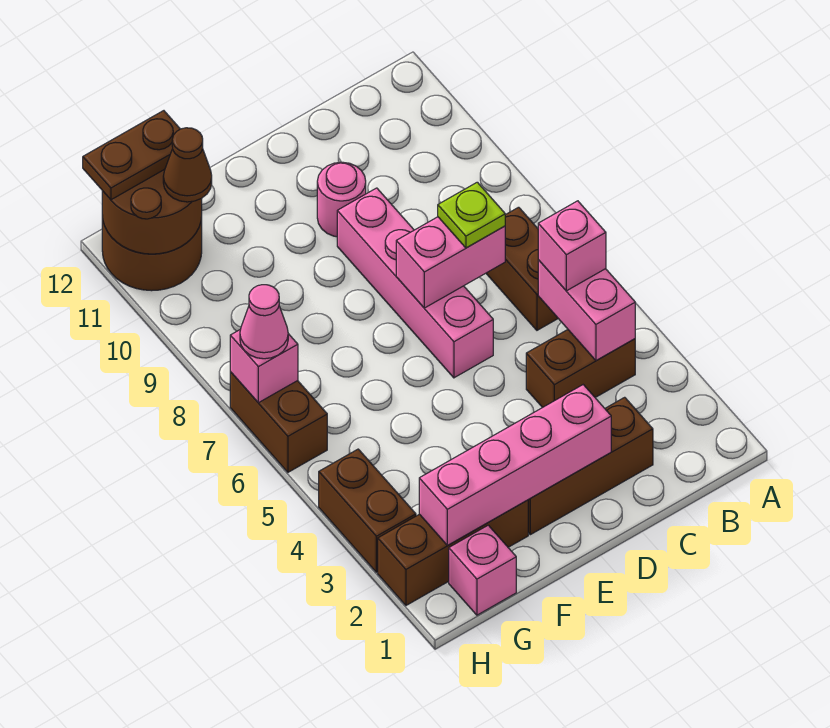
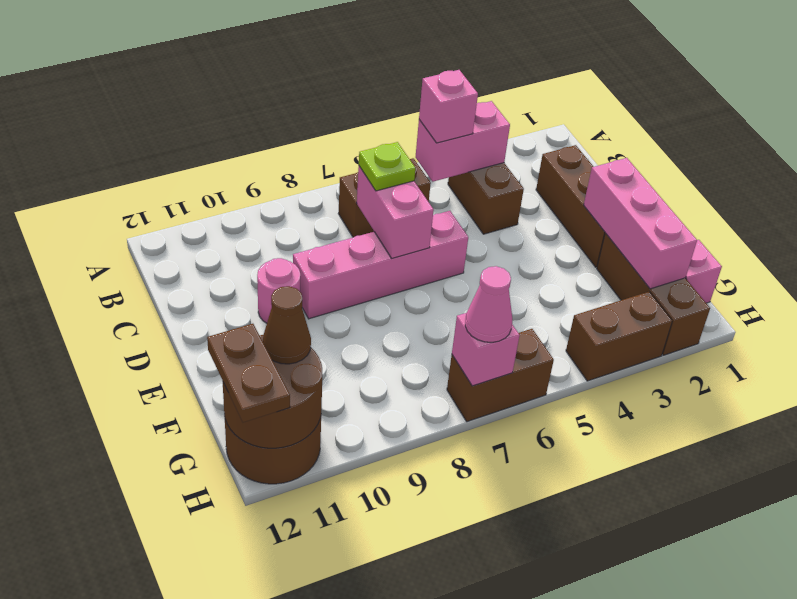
pink 1x4 brick [419,385,611,545] -> pink 1x3 brick [584,158,697,289]

